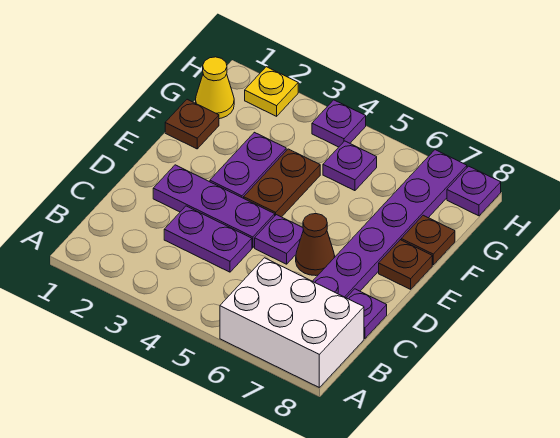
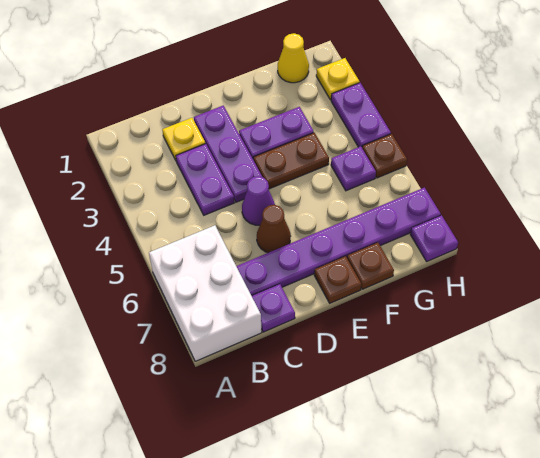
none -> yellow 1x1 plate [162,118,205,160]
purple 1x1 plate [255,215,303,264] -> purple 1x1 cone [242,176,275,225]
brown 1x1 plate [165,99,219,149] -> brown 1x1 plate moved to [362,134,407,178]
purple 1x1 plate [312,100,366,147] -> purple 1x2 plate [331,83,391,147]

